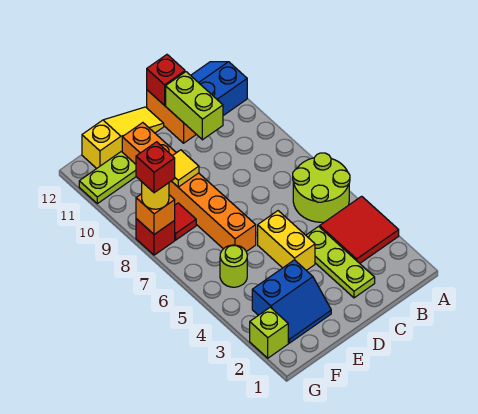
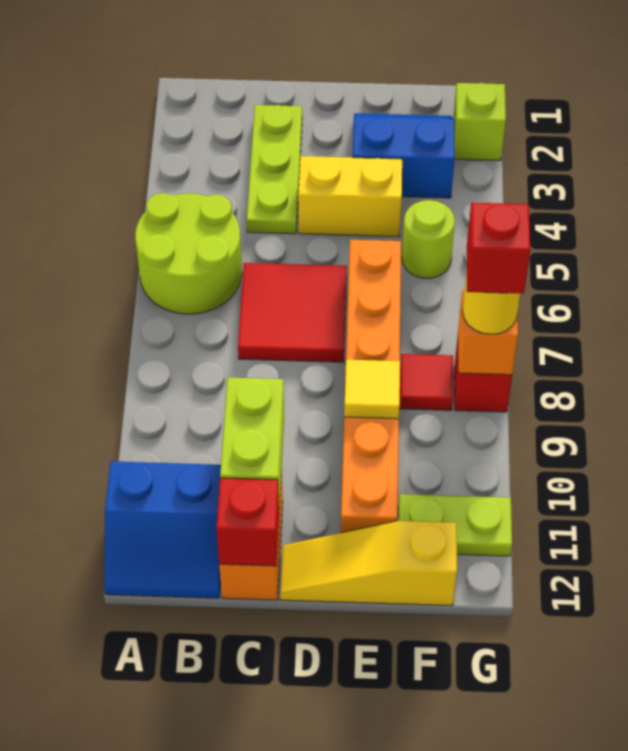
red 2x2 tile [320,196,399,263] -> red 2x2 tile moved to [238,263,347,362]
yellow 1x2 brick [258,211,315,270] -> yellow 1x2 brick turned to [298,156,402,237]

